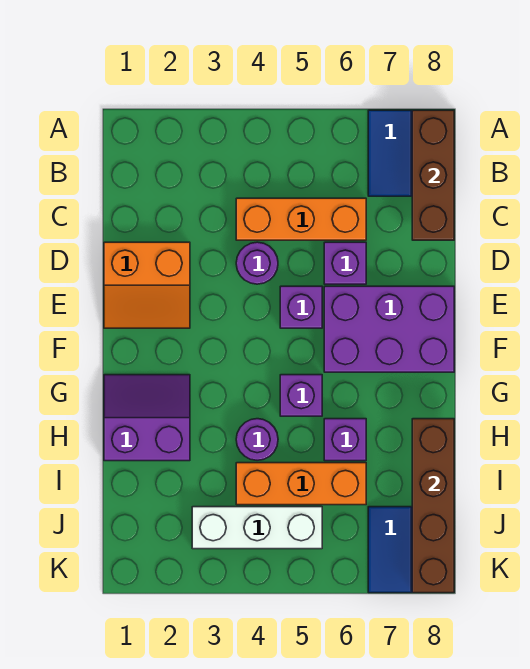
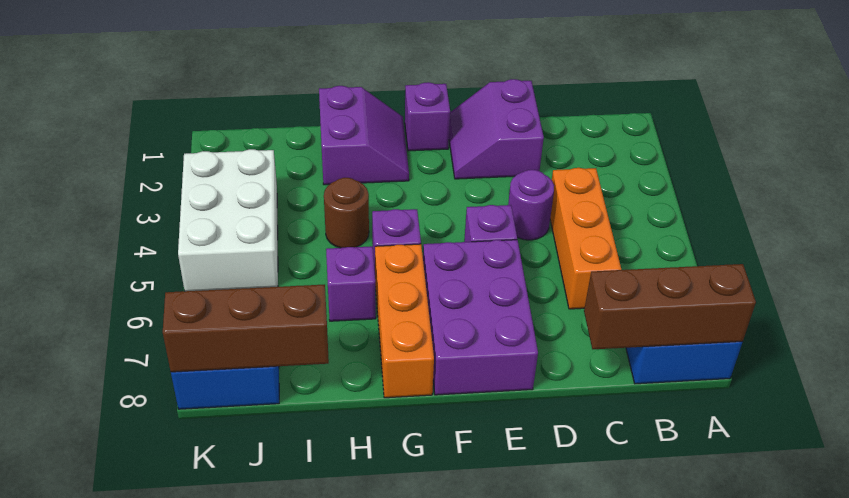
orange 2x2 slope [104,242,190,328] -> purple 2x2 slope [449,79,544,179]
purple 1x1 brick [324,242,366,284] -> purple 1x1 brick moved to [405,82,450,151]
purple 1x1 round brick [236,419,278,460] -> brown 1x1 round brick [324,178,369,248]
brown 1x4 brick [412,419,454,593] -> brown 1x3 brick [163,285,329,372]
orange 1x3 brick [236,463,366,505] -> orange 1x3 brick moved to [375,244,434,398]
white 1x3 brick [192,507,322,549] -> white 2x3 brick [178,149,278,291]

